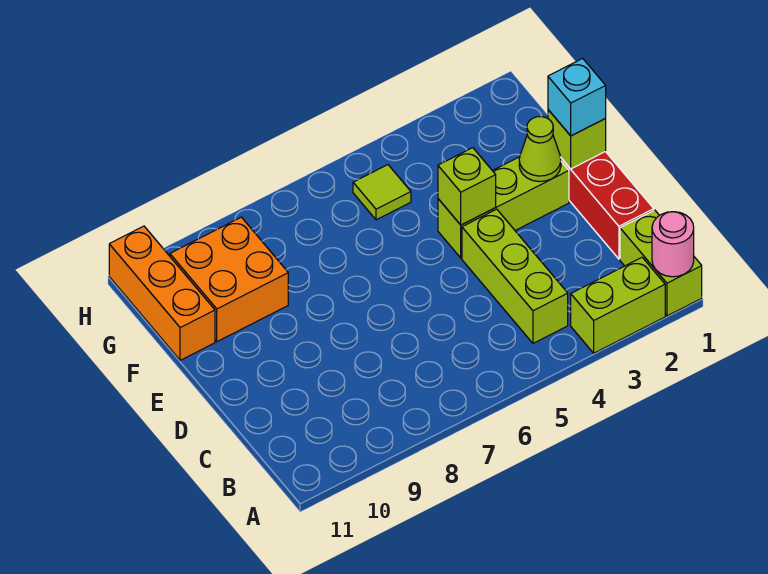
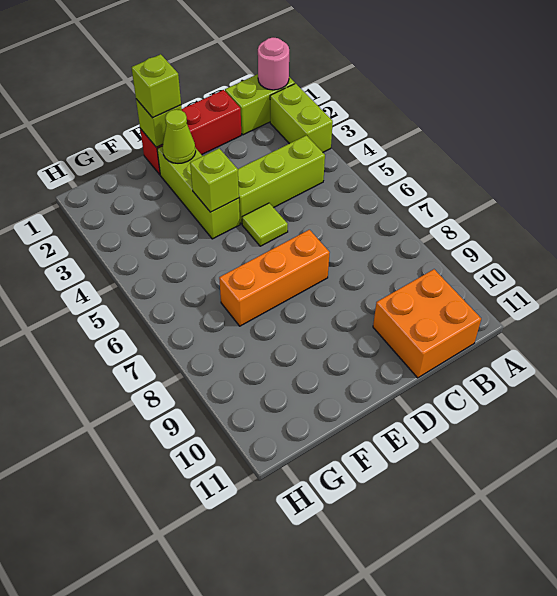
cyan 1x1 brick [548,58,606,136] -> lime 1x1 brick [132,54,181,118]
orange 2x2 brick [170,217,288,342] -> orange 2x2 brick moved to [373,269,481,378]
orange 1x3 brick [109,226,215,360] -> orange 1x3 brick moved to [219,230,330,326]
lime 1x1 tile [353,165,411,220] -> lime 1x1 tile moved to [242,203,288,246]

